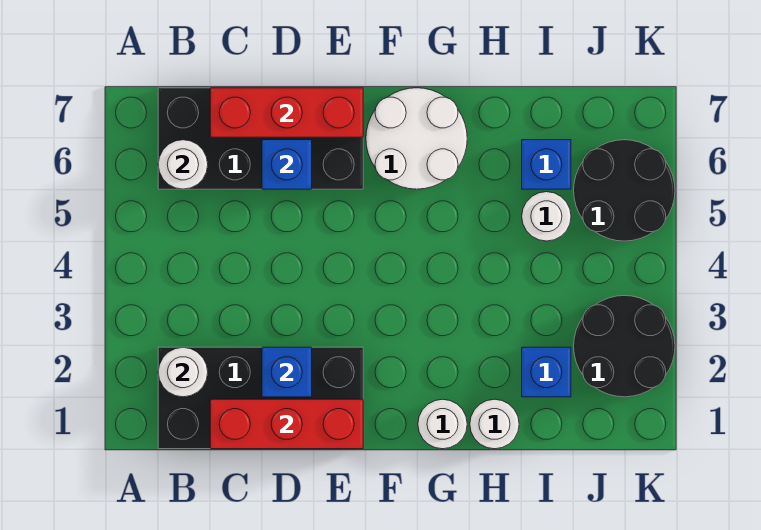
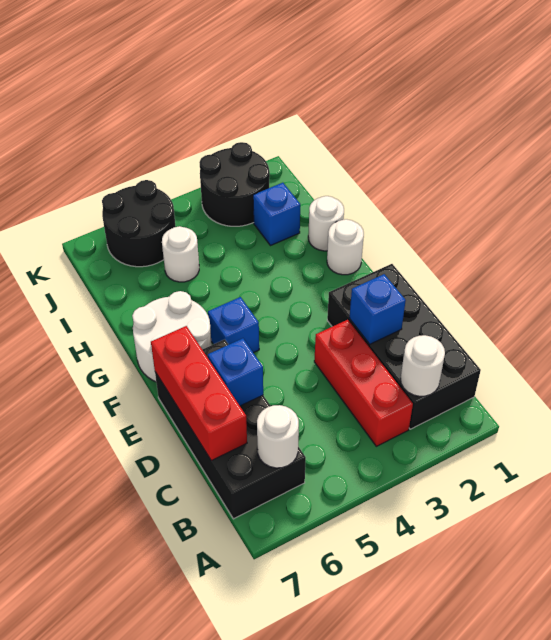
red 1x3 brick [210,399,363,449] -> red 1x3 brick moved to [314,320,413,446]
blue 1x1 brick [522,140,571,189] -> blue 1x1 brick moved to [208,297,259,353]

